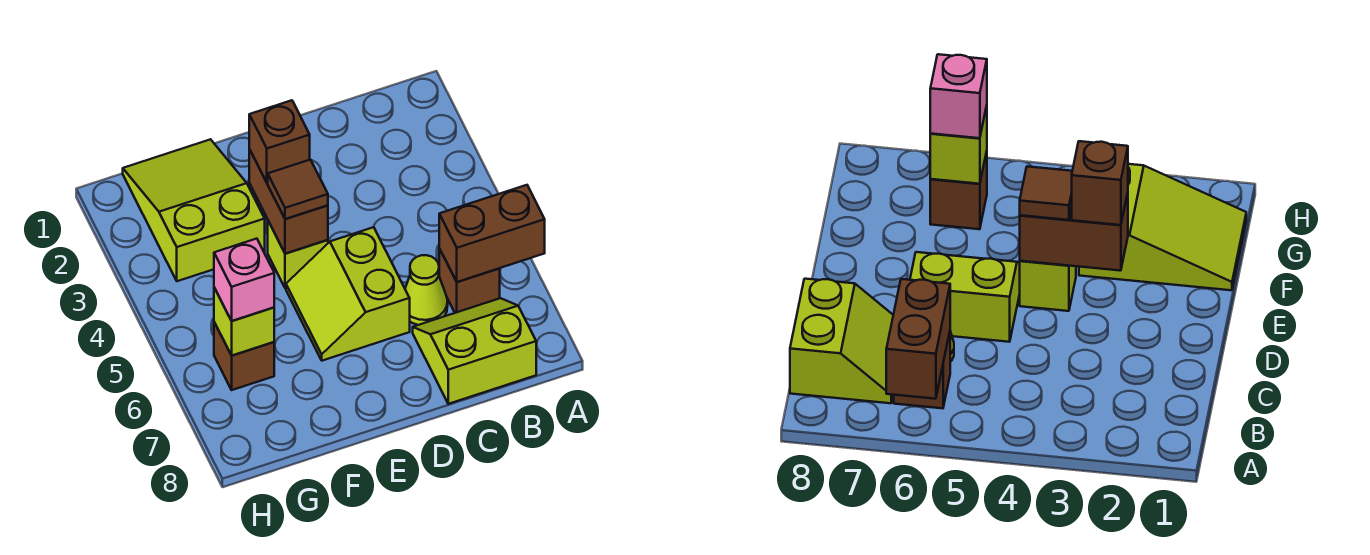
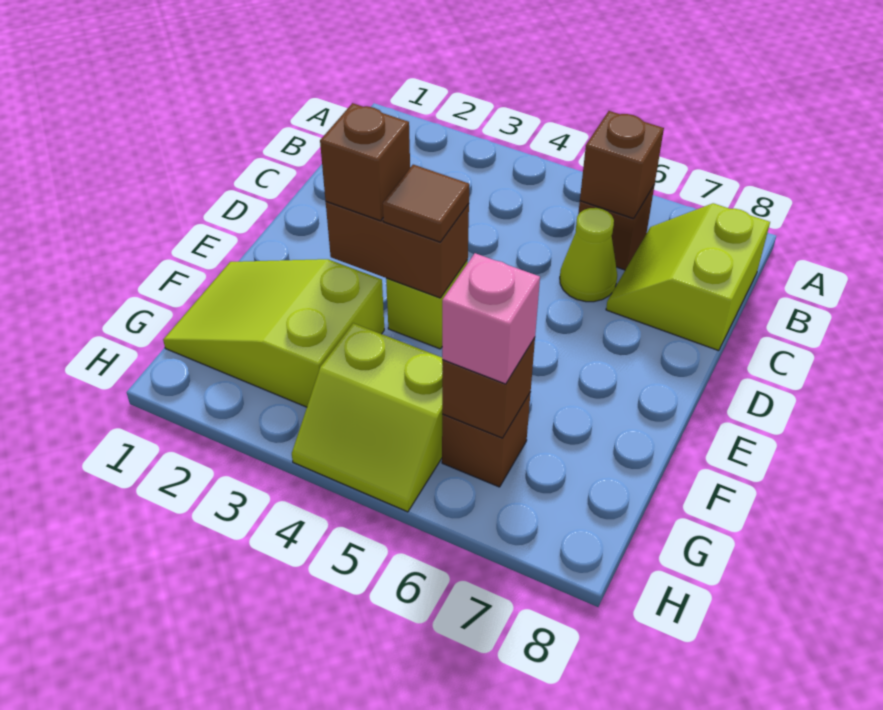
brown 1x2 brick [439,185,545,282] -> brown 1x1 brick [580,111,664,219]
lime 2x2 slope [286,227,410,361] -> lime 2x2 slope moved to [292,323,442,512]
lime 1x1 brick [214,288,274,356] -> brown 1x1 brick [442,338,535,438]

